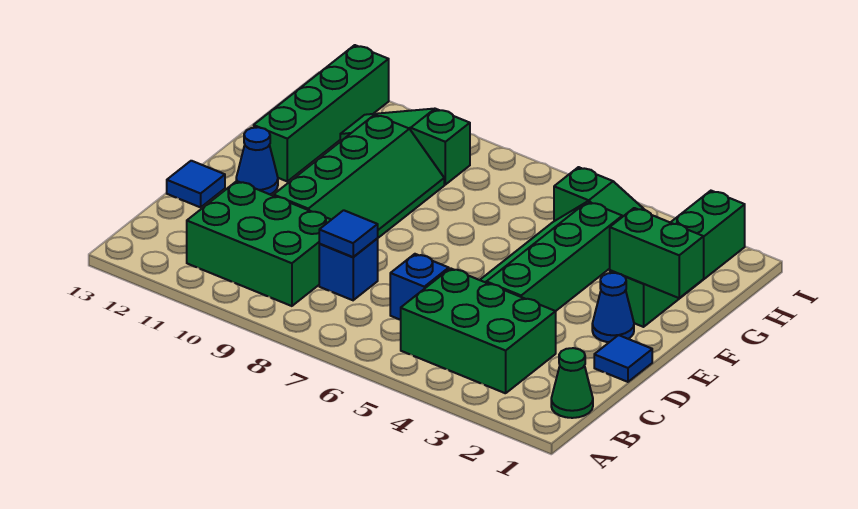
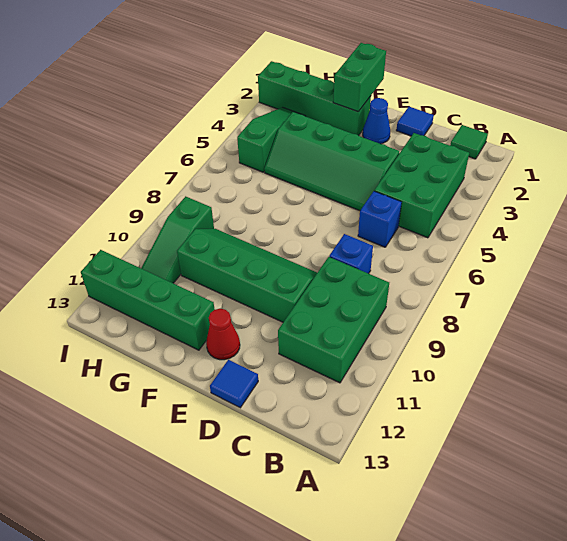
green 1x1 cone [551,348,593,418] -> green 1x1 tile [450,125,488,159]
blue 1x1 tile [319,210,378,257] -> none
blue 1x1 cone [236,127,278,194] -> red 1x1 cone [206,309,240,360]

